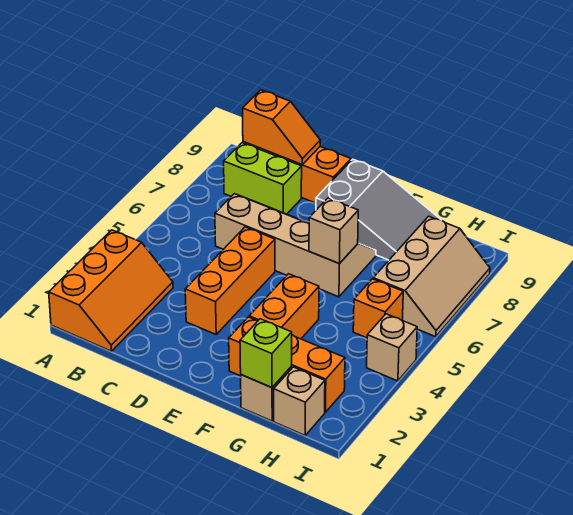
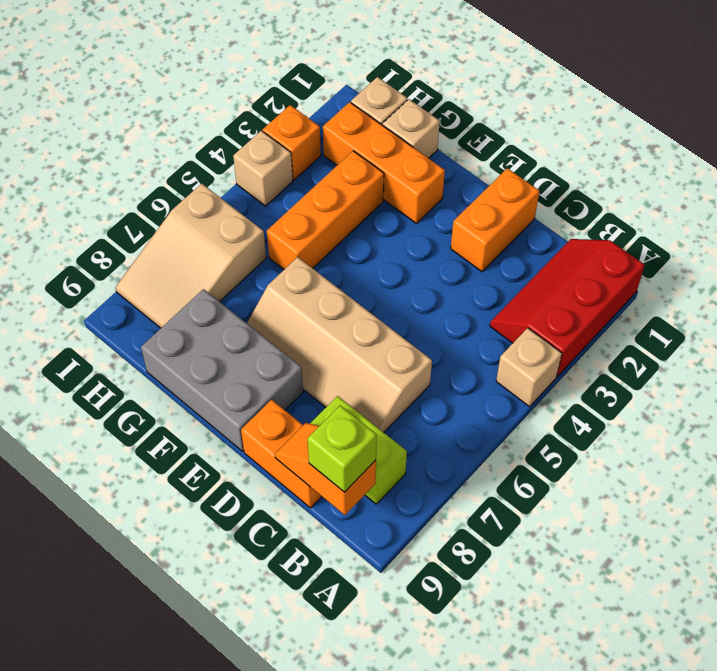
orange 2x3 slope [49,230,173,351] -> red 2x3 slope [490,239,645,377]
orange 1x3 brick [185,227,275,334] -> orange 1x3 brick moved to [267,151,384,269]
grey 2x3 slope [316,159,441,260] -> grey 2x3 brick [141,289,303,451]
orange 1x2 brick [249,274,319,339] -> orange 1x2 brick moved to [451,168,539,272]
tan 1x1 brick [309,198,358,264] -> tan 1x1 brick moved to [496,328,562,407]
lime 1x1 brick [240,319,292,388] -> lime 1x1 brick moved to [308,405,377,492]
orange 1x1 brick [353,279,403,338] -> orange 1x1 brick moved to [263,105,321,180]
tan 2x3 slope [373,216,490,337] -> tan 2x3 slope turned to [116,184,266,328]

